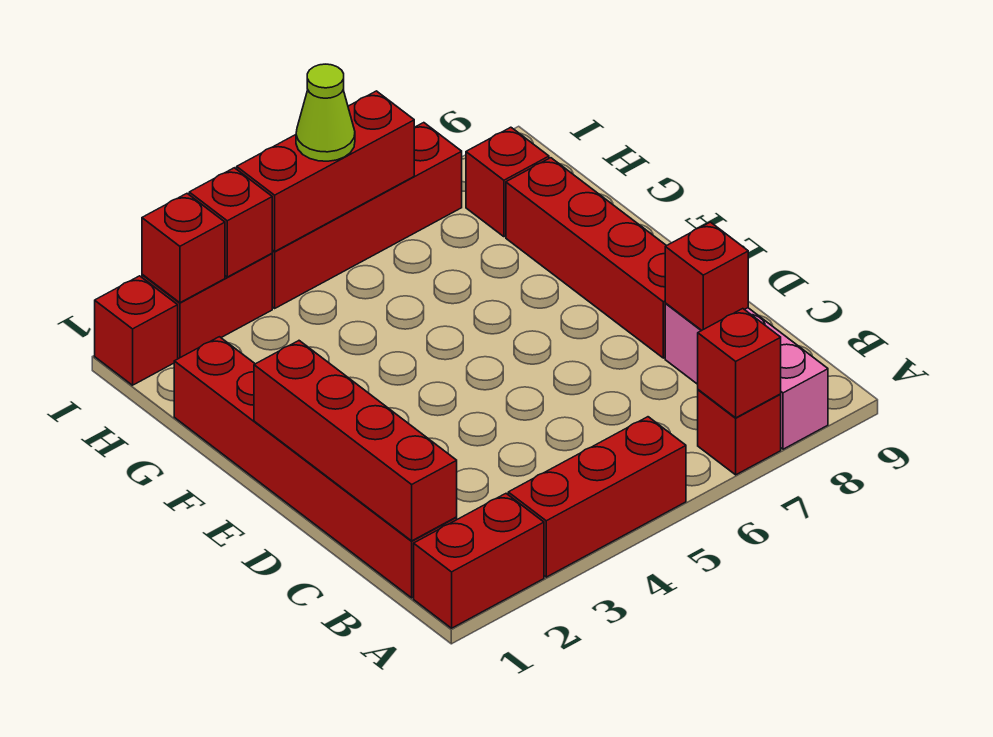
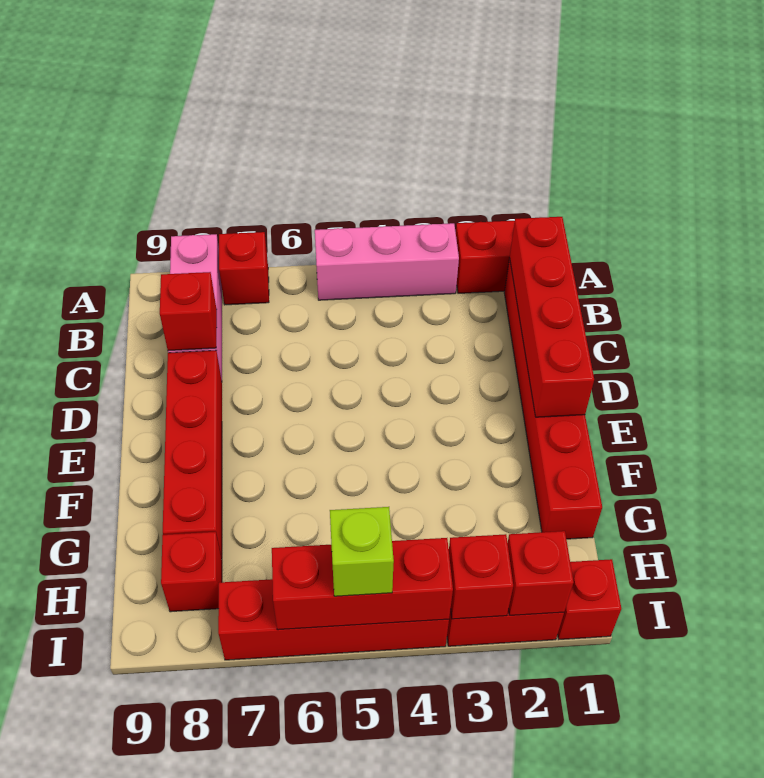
red 1x3 brick [508,417,686,577] -> pink 1x3 brick [315,223,459,300]
red 1x1 brick [698,309,781,418] -> none
lime 1x1 cone [296,64,355,161] -> lime 1x1 brick [330,507,394,596]

